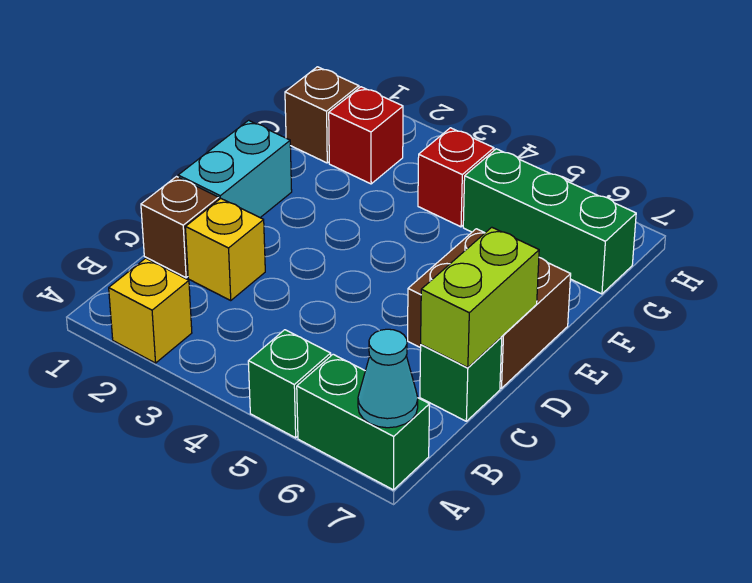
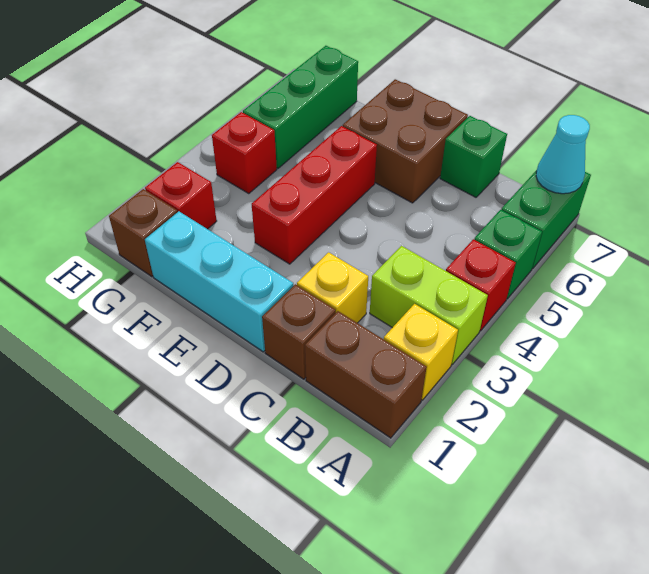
none -> brown 1x2 brick [305,311,427,438]
none -> red 1x1 brick [446,239,516,331]
lime 1x2 brick [421,227,539,368] -> lime 1x2 brick moved to [370,246,488,364]
cyan 1x2 brick [178,120,292,218] -> cyan 1x3 brick [145,211,294,352]
none -> red 1x3 brick [252,126,377,264]

